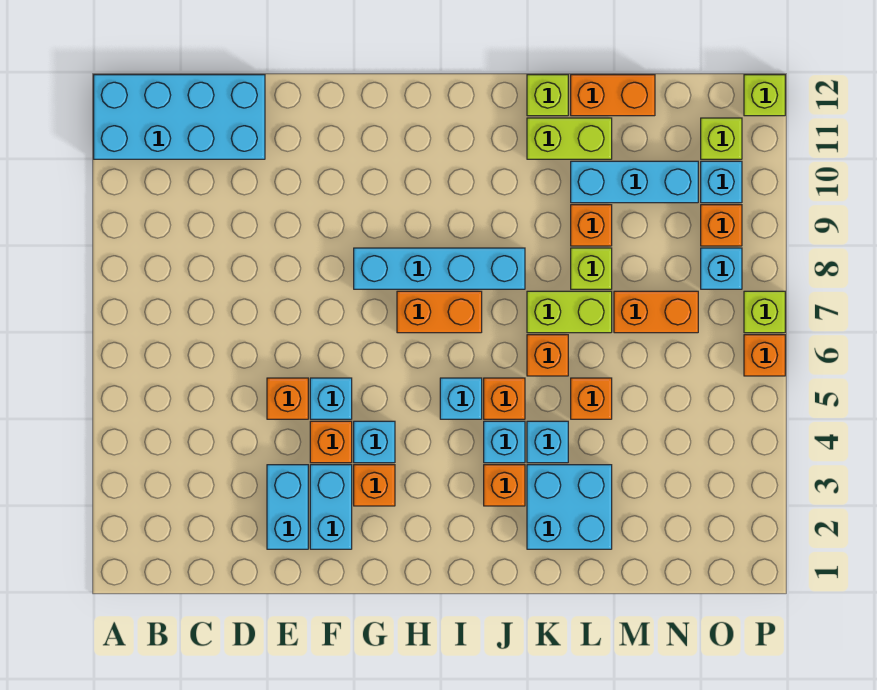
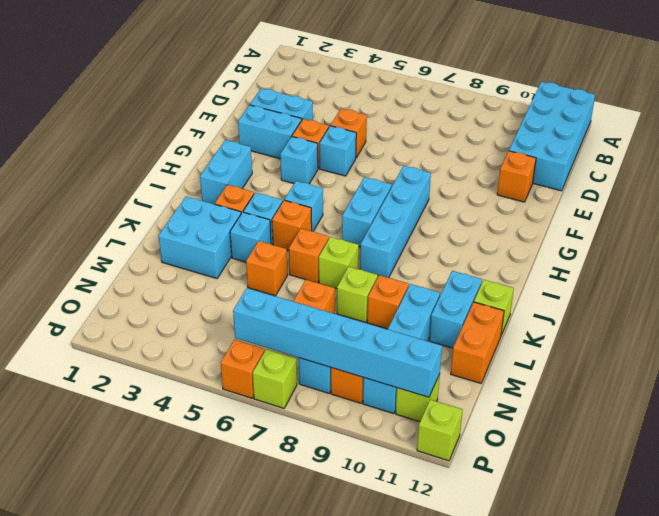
orange 1x1 brick [354,465,395,506] -> orange 1x1 brick moved to [497,151,536,202]
none -> cyan 1x2 brick [200,140,252,204]
orange 1x2 brick [397,291,482,333] -> cyan 1x2 brick [342,177,392,247]
lime 1x2 brick [527,291,612,333] -> lime 1x1 brick [319,237,359,288]
lime 1x2 brick [527,118,612,159] -> cyan 1x2 brick [429,271,482,348]
none -> cyan 1x6 brick [233,288,442,397]

